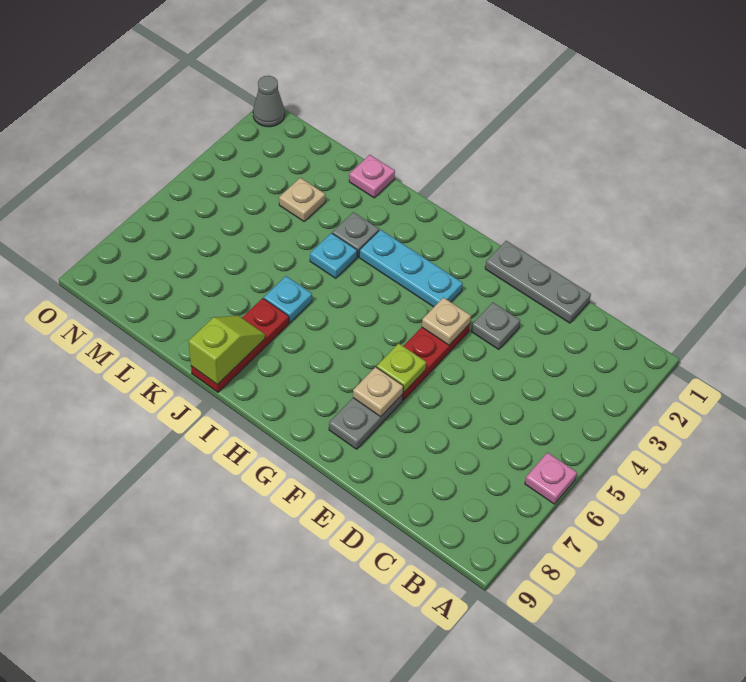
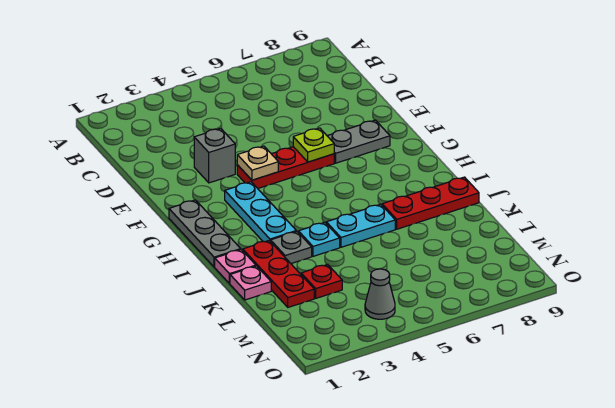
pink 1x1 plate [525,453,577,504] -> pink 1x1 plate moved to [215,250,256,284]
grey 1x3 plate [485,241,591,323] -> grey 1x3 plate moved to [169,200,241,267]
grey 1x1 plate [471,302,520,350] -> grey 1x1 brick [194,128,235,183]
tan 1x1 plate [353,367,403,417] -> none
none -> red 1x3 plate [242,241,314,307]
cyan 1x1 plate [264,276,312,323] -> cyan 1x2 plate [326,204,395,247]
lime 1x2 slope [189,316,265,385] -> none
tan 1x1 plate [279,178,325,221] -> red 1x1 plate [301,264,342,298]
grey 1x1 cone [253,76,285,127] -> grey 1x1 cone moved to [365,269,395,319]

